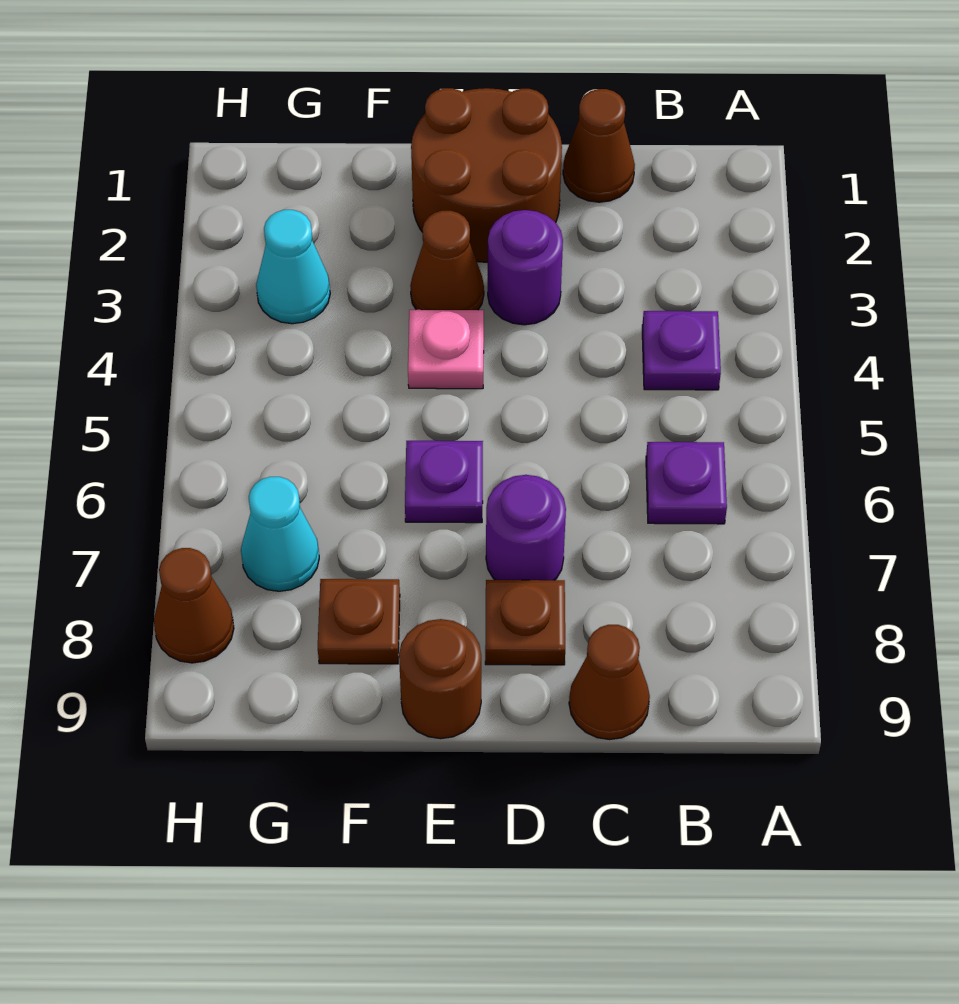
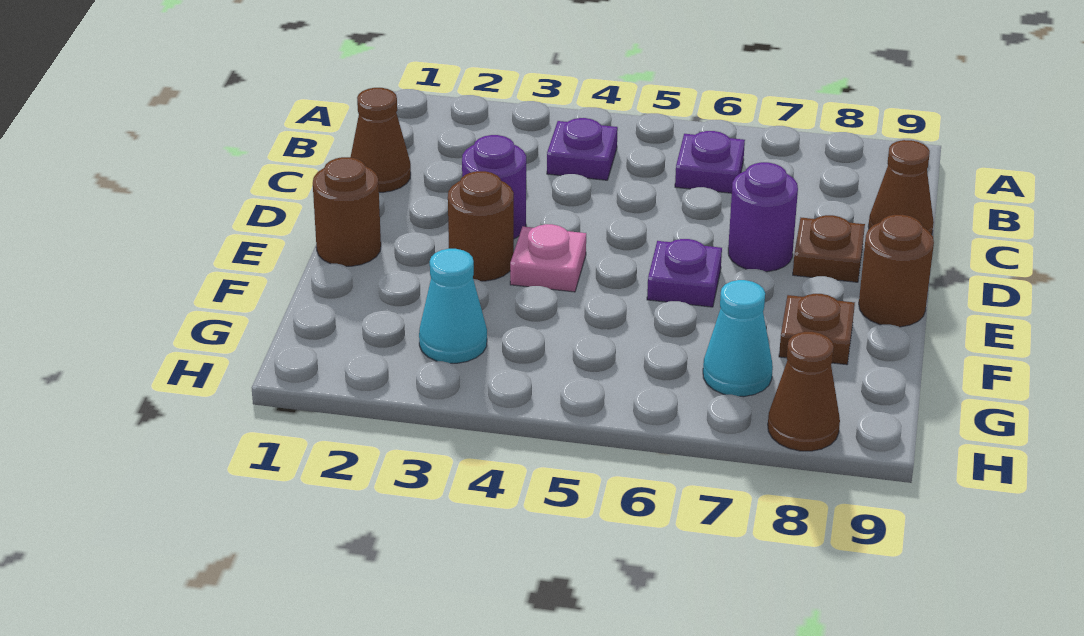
brown 2x2 round brick [411,88,562,262] -> brown 1x1 round brick [313,157,381,266]
brown 1x1 cone [410,211,484,310] -> brown 1x1 round brick [448,171,514,281]

